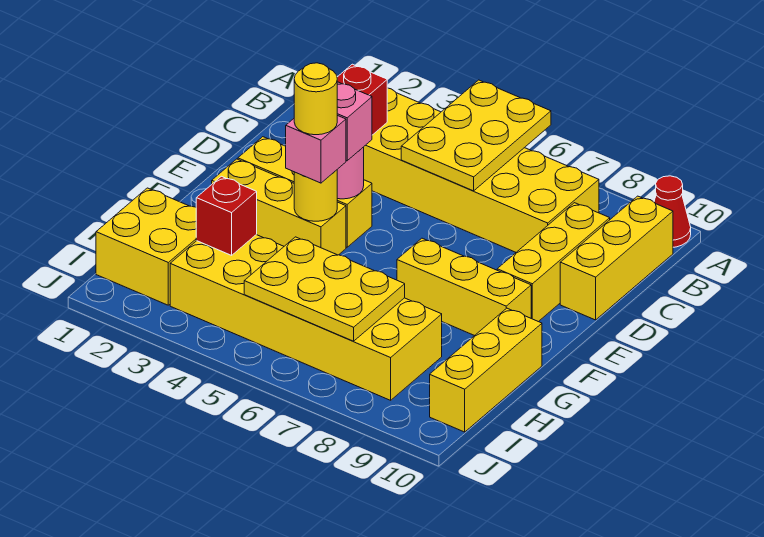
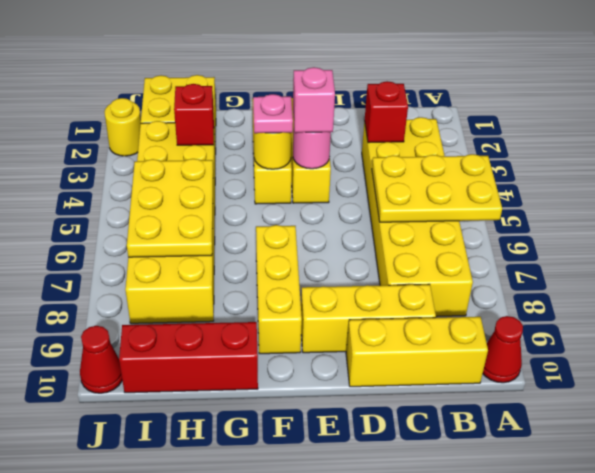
pink 1x1 brick [286,115,346,183] -> pink 1x1 plate [253,94,293,133]
yellow 1x1 round brick [294,63,337,135] -> yellow 1x1 round brick moved to [104,98,141,156]
yellow 1x3 brick [430,308,542,432] -> red 1x3 brick [119,322,258,393]
none -> red 1x1 cone [80,326,122,393]

